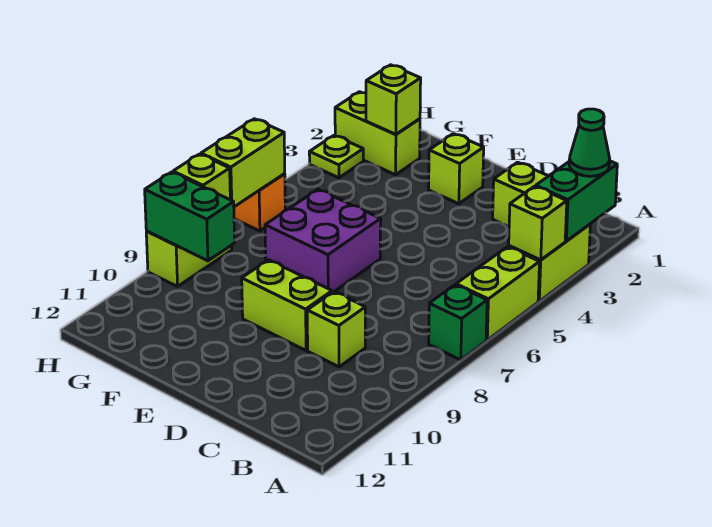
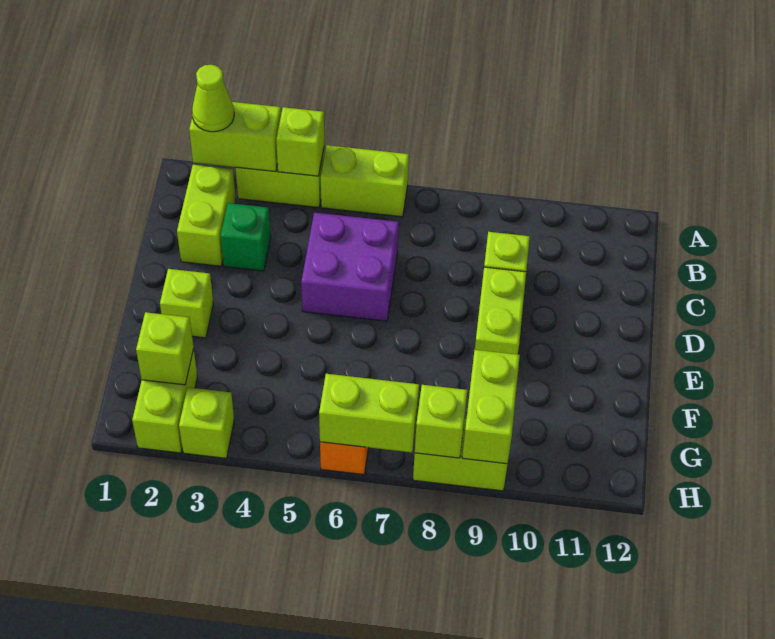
green 1x2 brick [536,161,617,241] -> lime 1x2 brick [189,102,281,172]
green 1x1 cone [569,109,610,176] -> lime 1x1 cone [192,65,234,132]
green 1x1 brick [429,285,487,360] -> green 1x1 brick moved to [220,203,271,271]
purple 2x2 brick [265,189,381,292] -> purple 2x2 brick moved to [301,213,399,321]
green 1x2 brick [145,172,235,261] -> lime 1x2 brick [462,350,520,464]
lime 1x1 plate [309,135,363,178] -> lime 1x1 brick [179,388,234,458]

